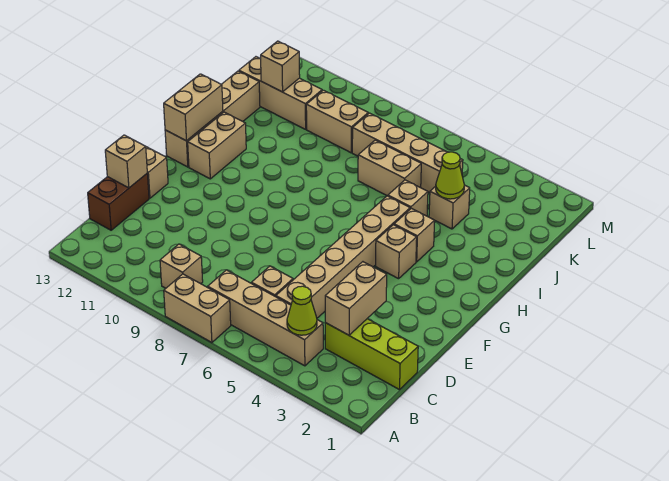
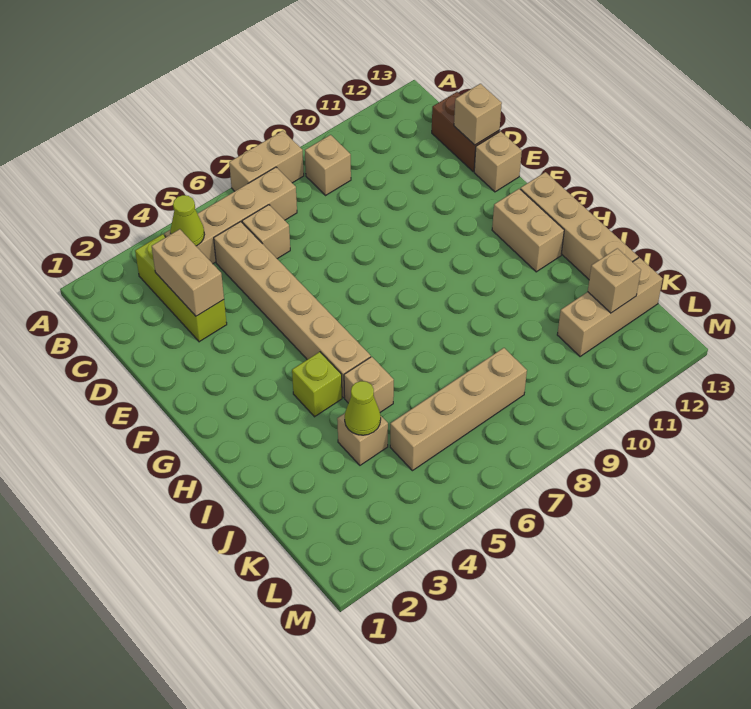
lime 1x3 brick [325,319,418,390] -> lime 1x3 brick turned to [135,234,227,342]
tan 1x1 brick [376,225,417,279] -> none
tan 1x2 brick [164,74,223,141] -> none
tan 1x1 brick [394,208,435,262] -> lime 1x1 brick [292,352,342,417]
tan 1x2 brick [358,140,421,196] -> none
tan 1x2 brick [306,90,368,153] -> none

